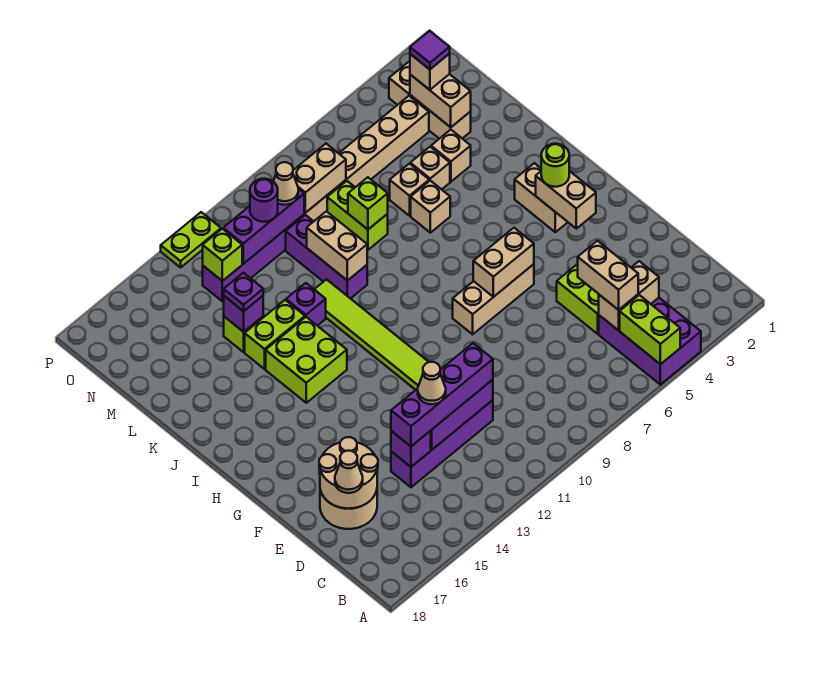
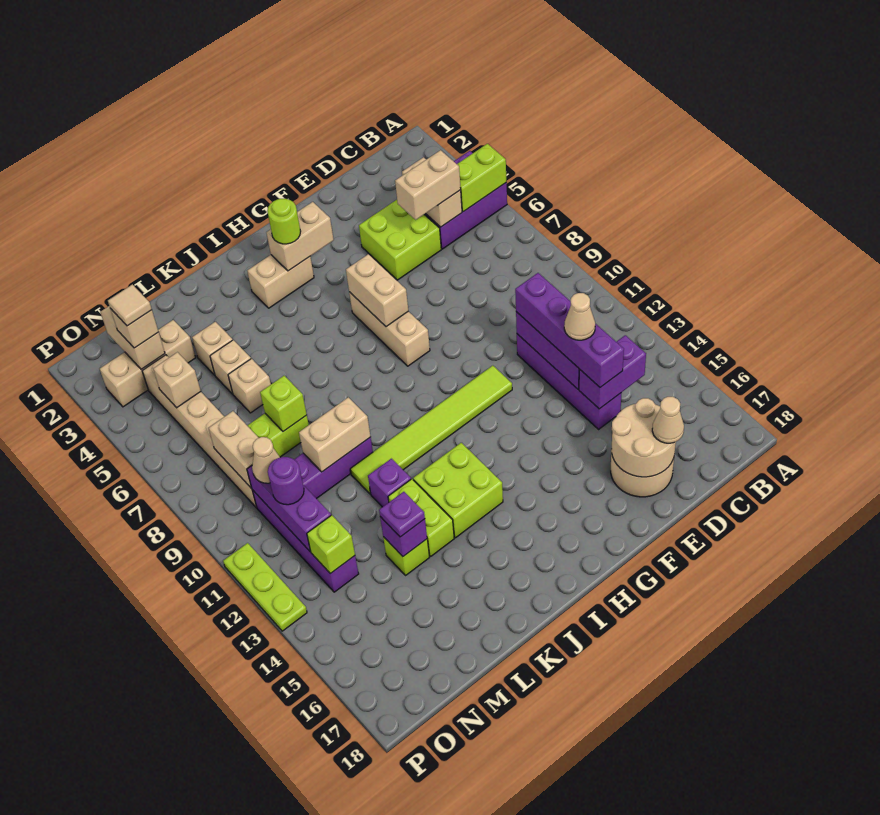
purple 1x1 brick [391,431,431,467] -> purple 1x2 brick [579,335,646,409]
tan 1x1 brick [411,181,450,233] -> tan 1x1 brick moved to [153,352,201,408]
tan 1x2 brick [410,74,471,127] -> tan 1x2 brick turned to [100,306,165,369]
purple 1x1 tile [410,31,450,69] -> tan 1x1 tile [108,284,152,326]
lime 1x2 plate [161,212,221,267] -> lime 1x3 plate [223,543,307,631]

